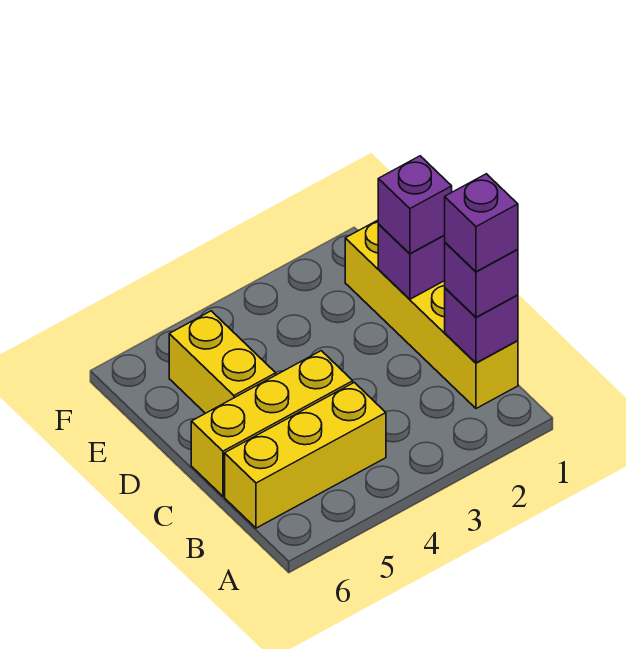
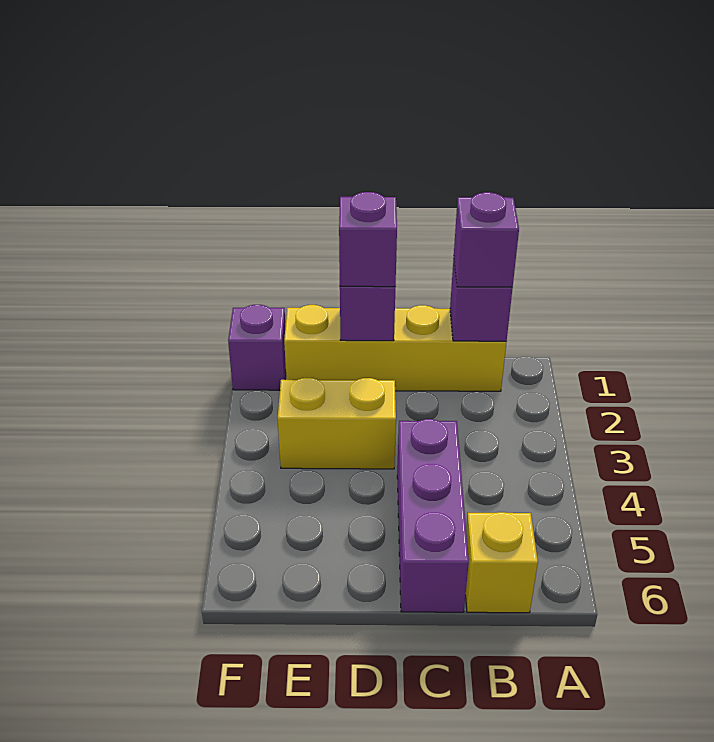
purple 1x1 brick [445,174,518,272] -> purple 1x1 brick moved to [228,305,286,390]
yellow 1x3 brick [225,382,386,528] -> yellow 1x1 brick [466,512,538,613]
yellow 1x3 brick [191,351,353,496] -> purple 1x3 brick [397,419,469,612]
yellow 1x2 brick [169,311,276,413] -> yellow 1x2 brick moved to [278,378,396,469]

